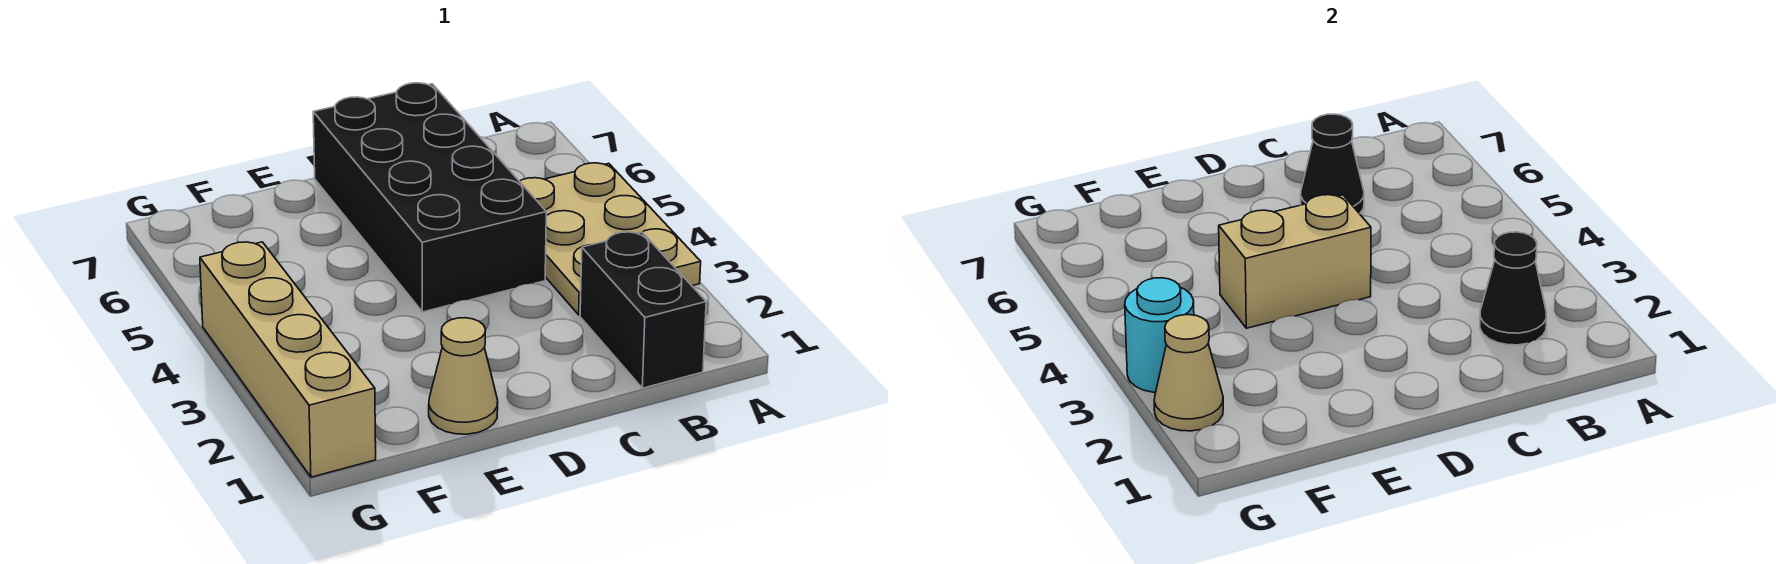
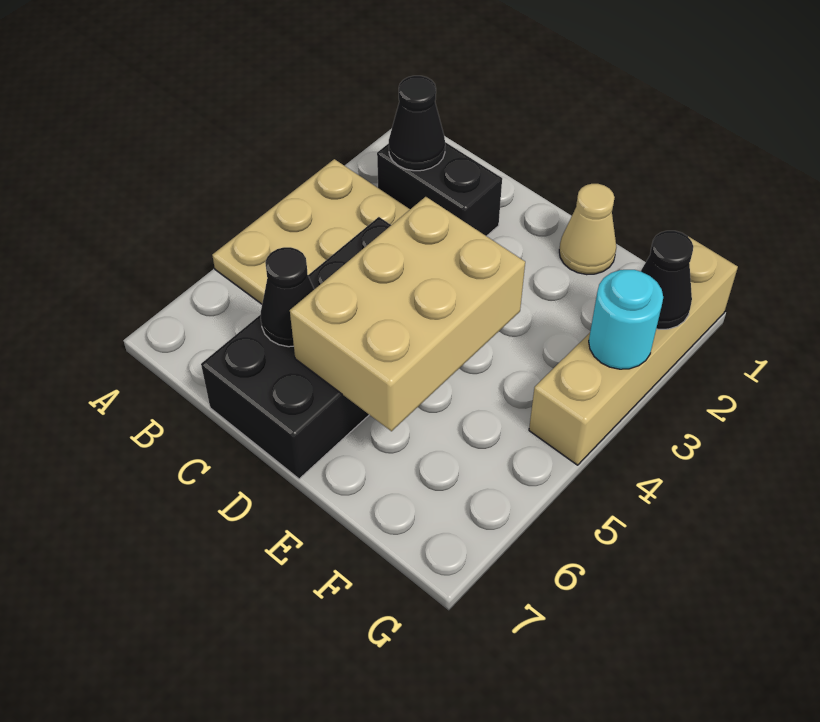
black 1x2 brick [580,232,706,388] -> black 1x2 brick turned to [377,142,502,236]
tan 1x2 brick [1219,195,1371,328] -> tan 2x3 brick [290,197,525,431]
tan 1x1 cone [1154,315,1223,431] -> black 1x1 cone [641,231,693,330]

